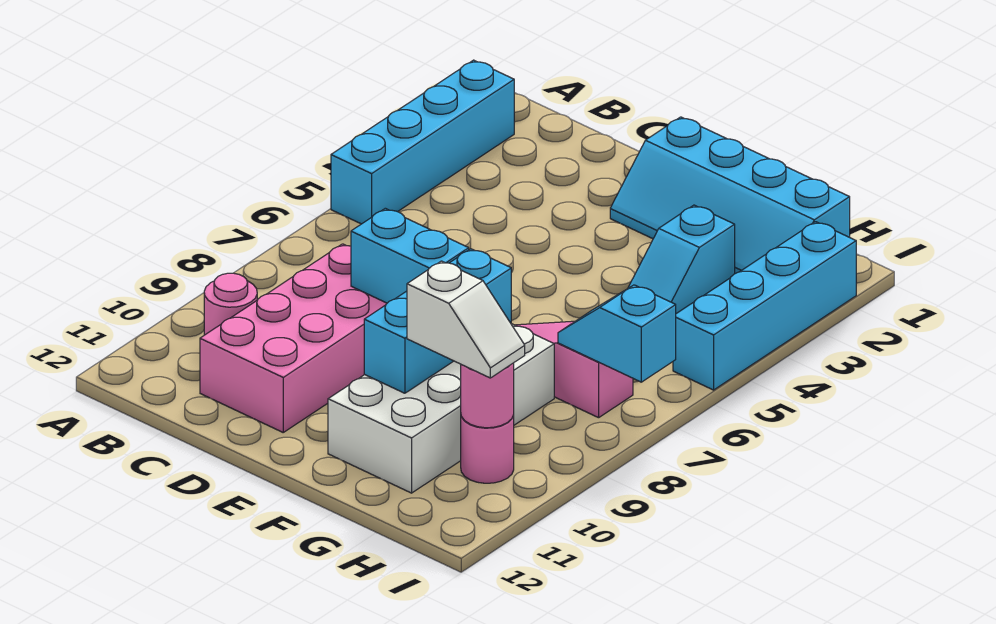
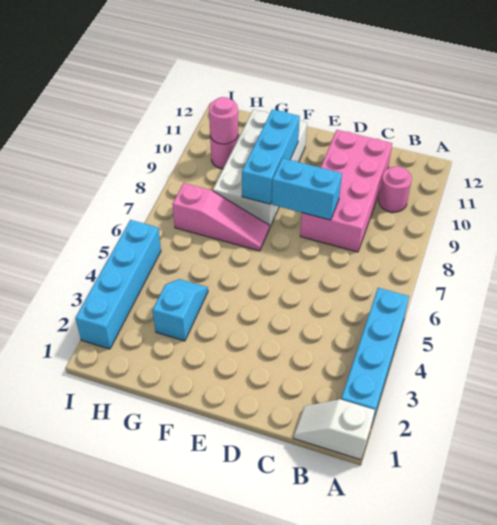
cyan 2x4 slope [610,117,850,274] -> none
white 1x2 slope [407,261,525,378] -> white 1x2 slope moved to [294,399,375,460]
cyan 1x2 slope [558,285,676,382] -> none

